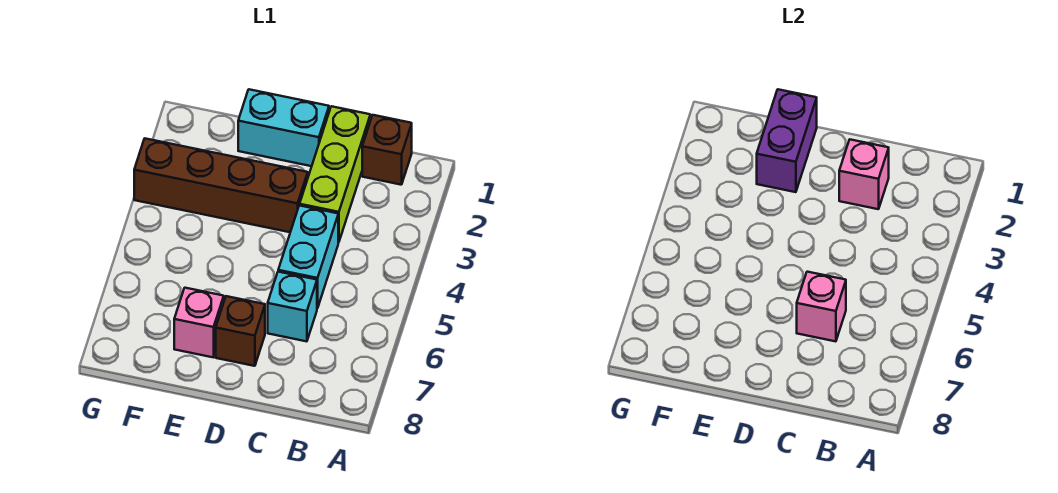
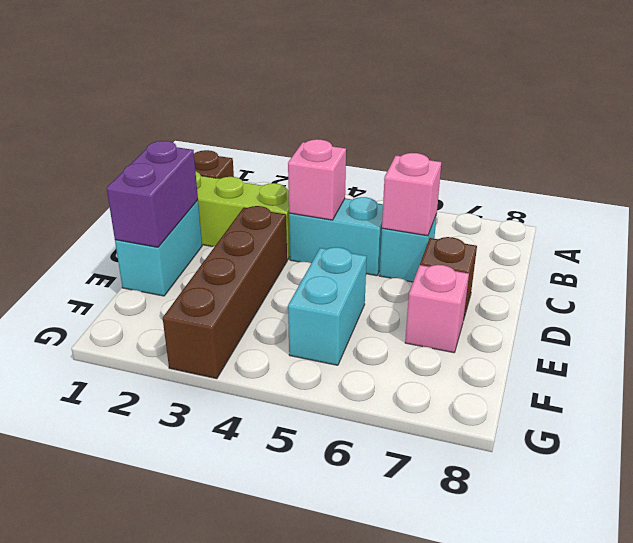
pink 1x1 brick [839,140,889,209] -> pink 1x1 brick moved to [288,139,346,220]
purple 1x2 brick [757,89,817,192] -> purple 1x2 brick turned to [107,141,198,247]
none -> cyan 1x2 brick [288,247,367,365]

